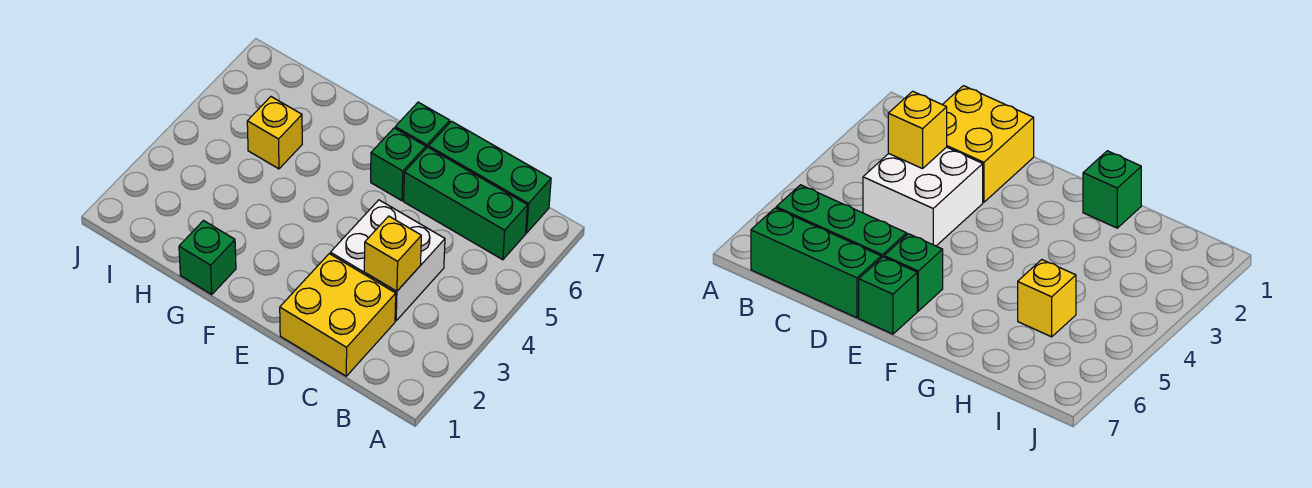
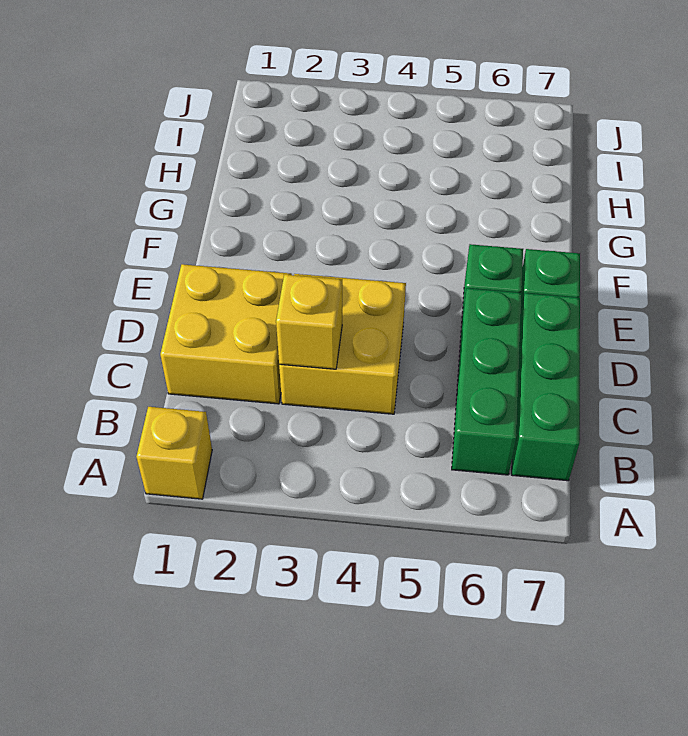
white 2x2 brick [330,200,445,321] -> yellow 2x2 brick [279,274,406,414]
green 1x1 brick [179,221,236,295] -> none
yellow 1x1 brick [247,97,302,169] -> yellow 1x1 brick moved to [136,407,212,499]

